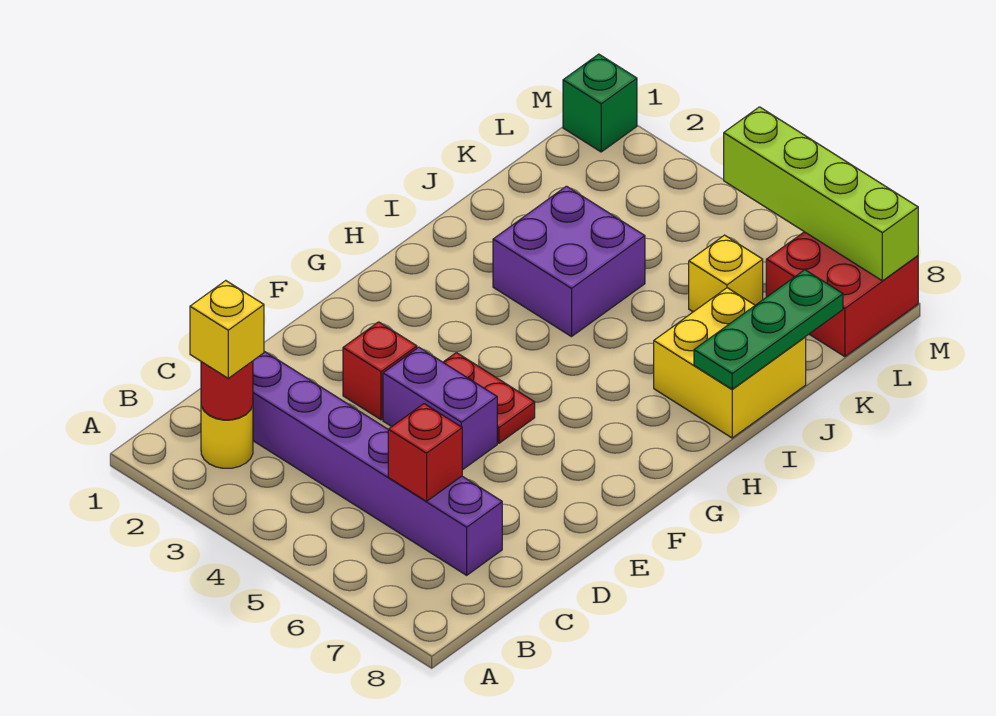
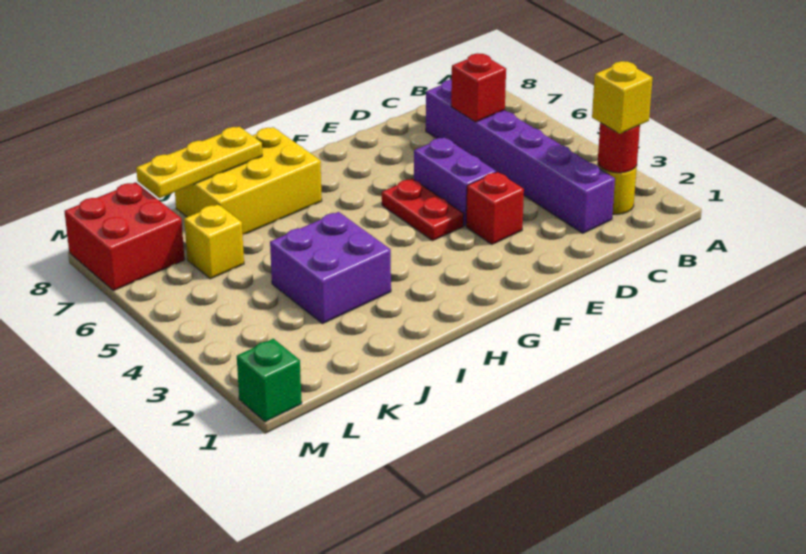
yellow 2x2 brick [654,288,806,438] -> yellow 2x3 brick [175,127,322,234]
green 1x3 plate [694,270,843,389] -> yellow 1x3 plate [136,127,262,198]
lime 1x4 brick [724,107,918,281] -> none

